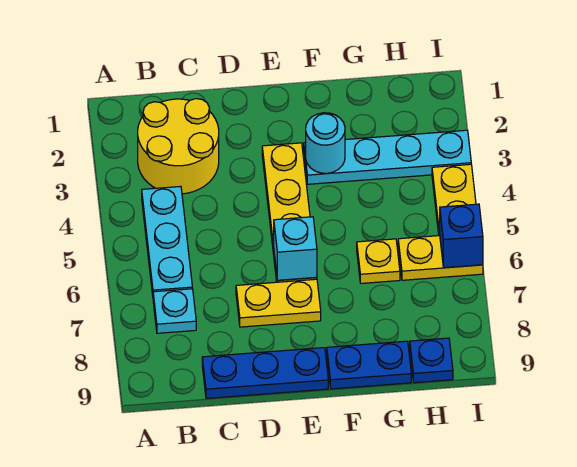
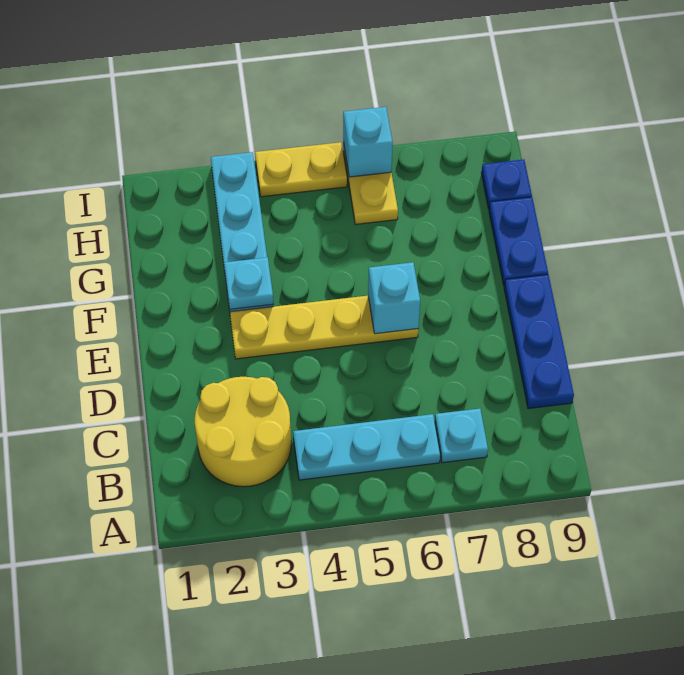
yellow 1x2 plate [236,279,321,327] -> none
cyan 1x1 round brick [306,113,345,173] -> cyan 1x1 plate [224,257,274,309]
yellow 1x1 plate [357,239,400,283] -> none
blue 1x1 brick [440,204,483,268] -> cyan 1x1 brick [343,107,393,177]

